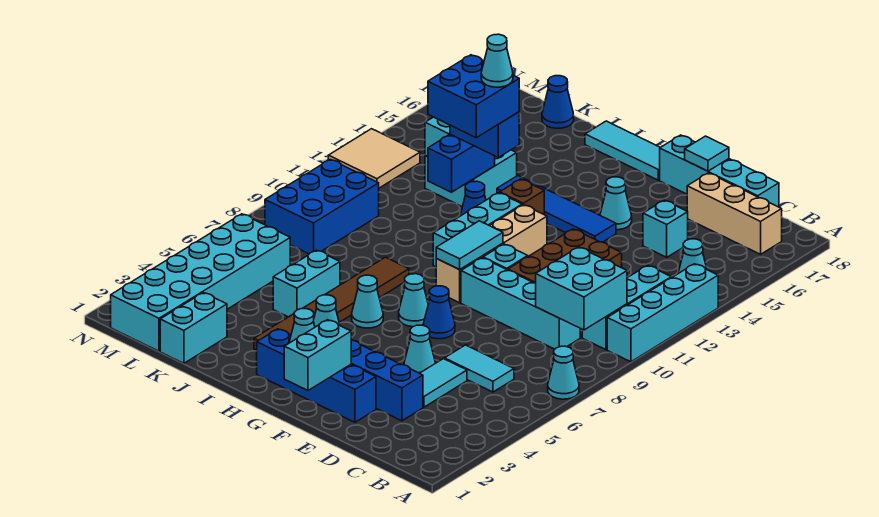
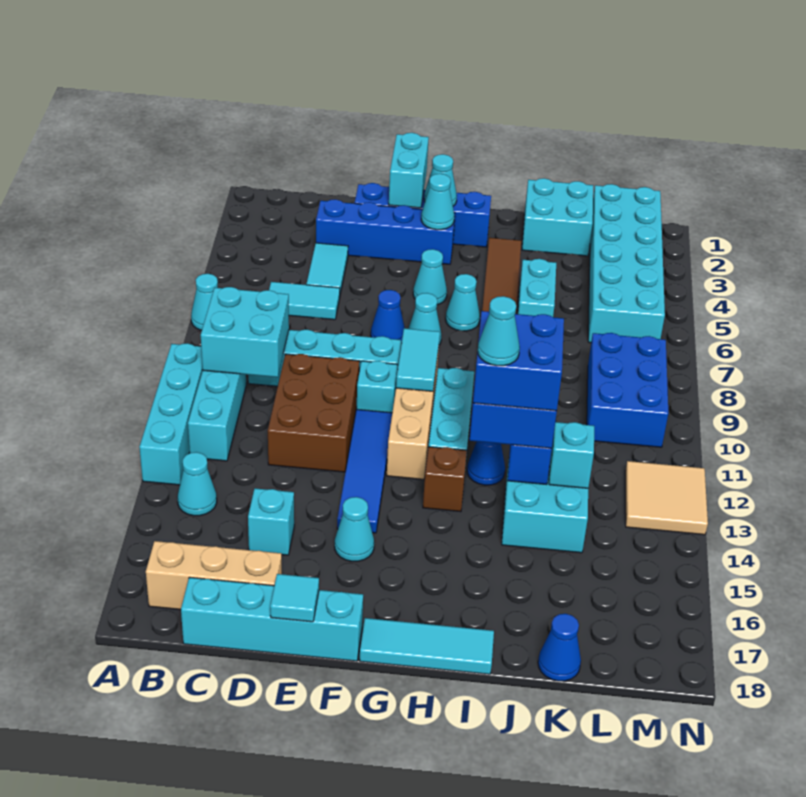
cyan 1x1 cone [404,325,435,373] -> cyan 1x1 cone moved to [413,249,447,305]
blue 1x4 tile [497,176,616,242] -> blue 1x4 tile turned to [337,409,392,533]
cyan 1x2 brick [160,293,227,363] -> cyan 2x2 brick [522,178,593,256]

